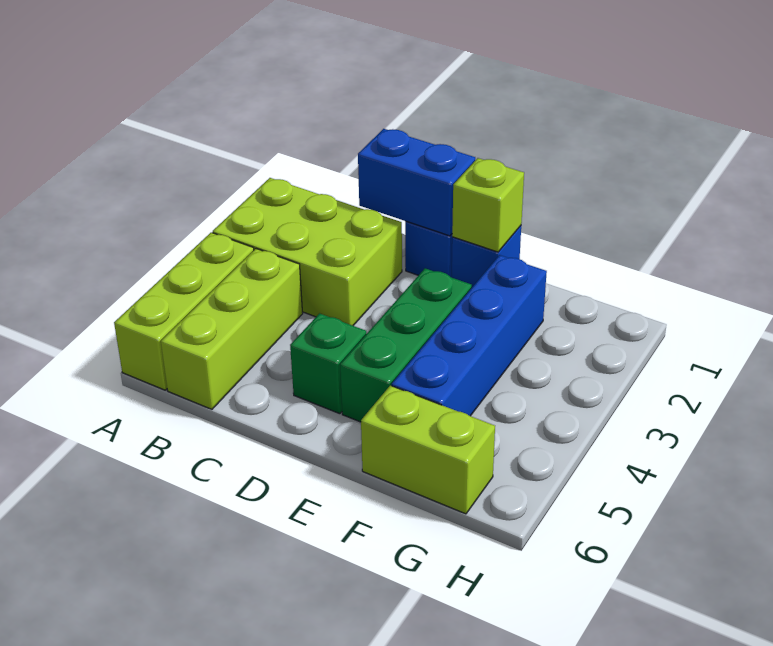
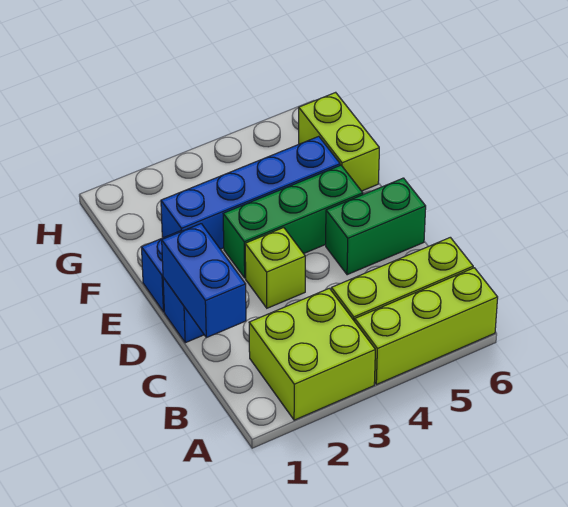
lime 2x3 brick [213,178,402,326] -> lime 2x2 brick [249,288,375,420]
green 1x1 brick [290,313,366,414] -> green 1x2 brick [326,178,426,275]
lime 1x1 brick [452,158,524,252] -> lime 1x1 brick moved to [245,228,305,308]

